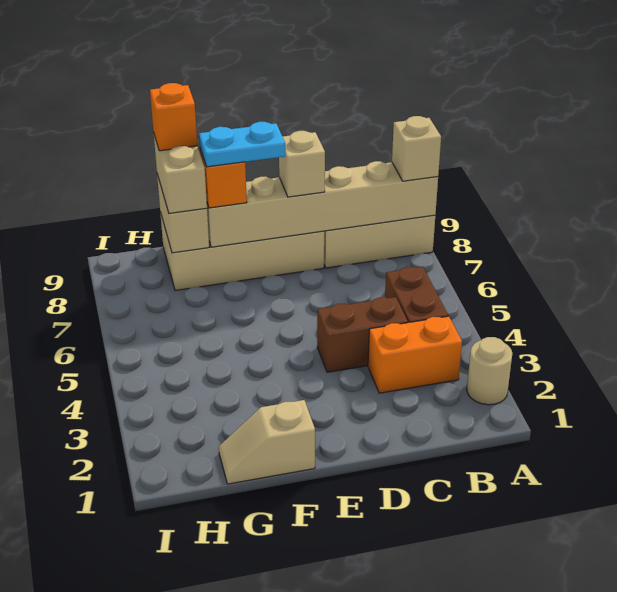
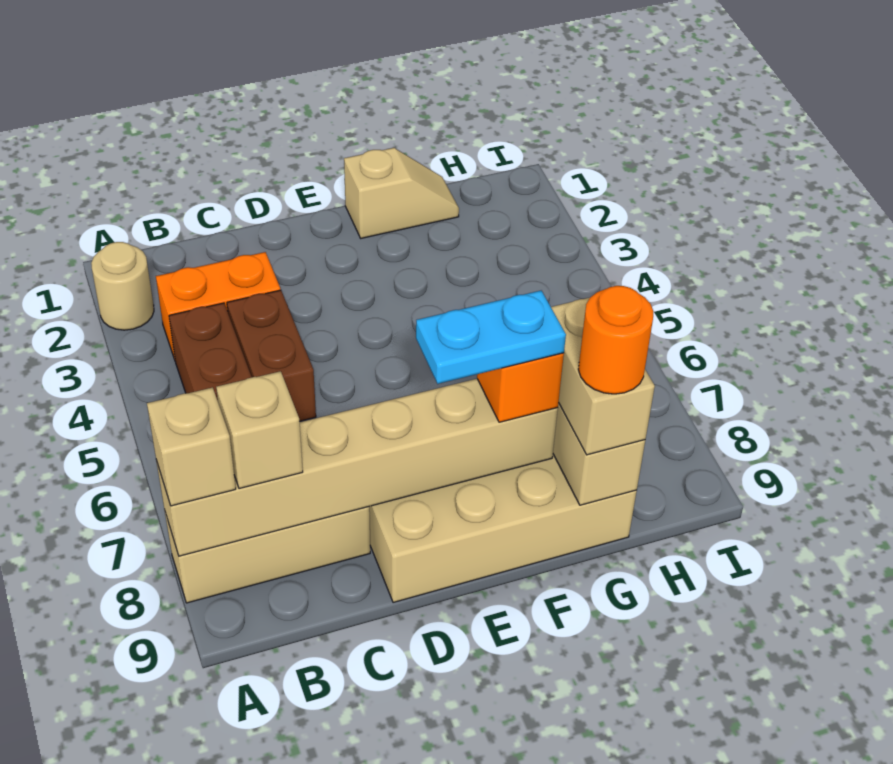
brown 1x2 brick [317,297,408,372] -> brown 1x2 brick turned to [227,290,316,421]
tan 1x1 brick [279,131,325,197] -> tan 1x1 brick moved to [216,371,303,489]
orange 1x1 brick [150,83,197,151] -> orange 1x1 round brick [578,286,654,394]

